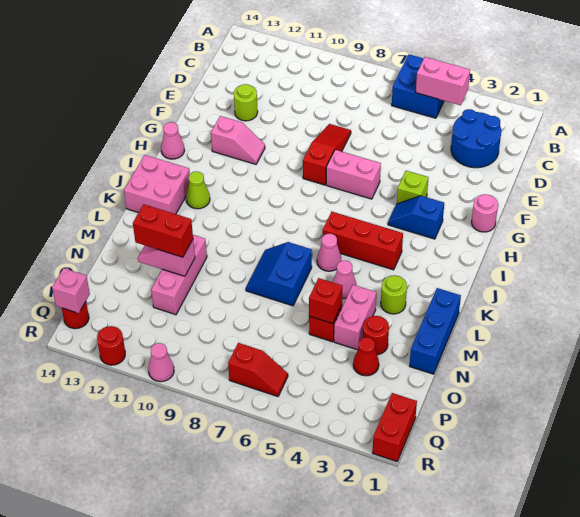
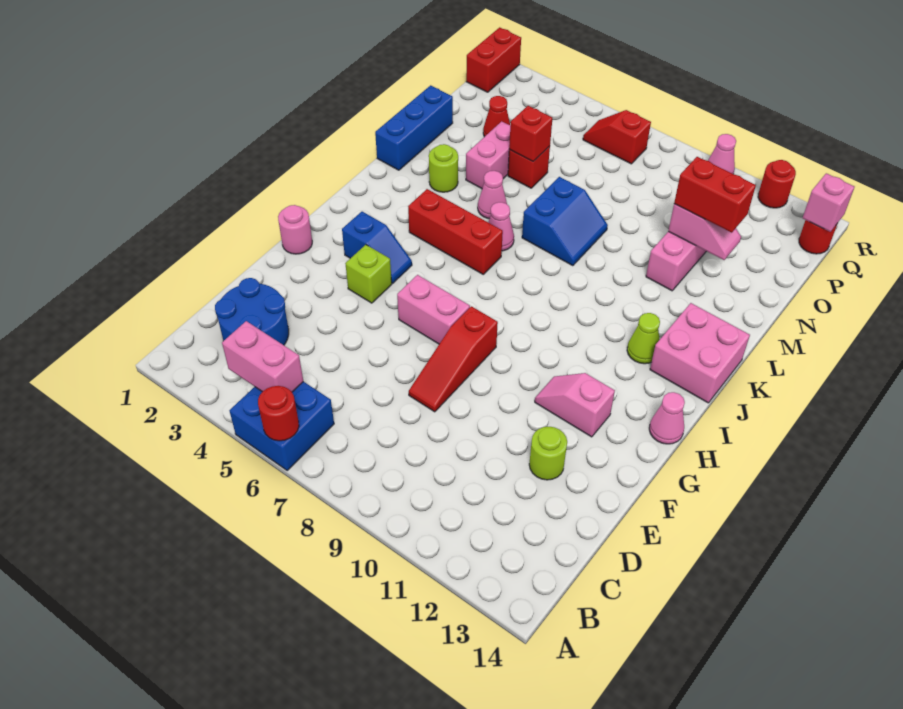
red 1x1 round brick [363,316,389,355] -> red 1x1 round brick moved to [258,386,299,441]

